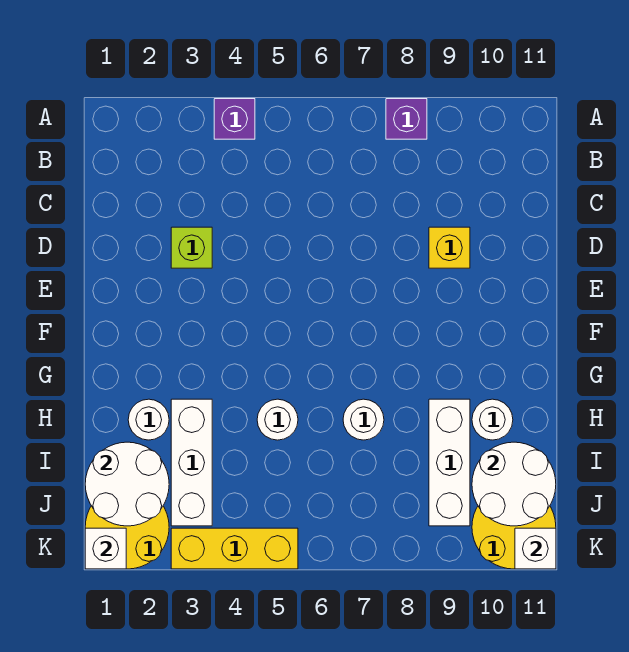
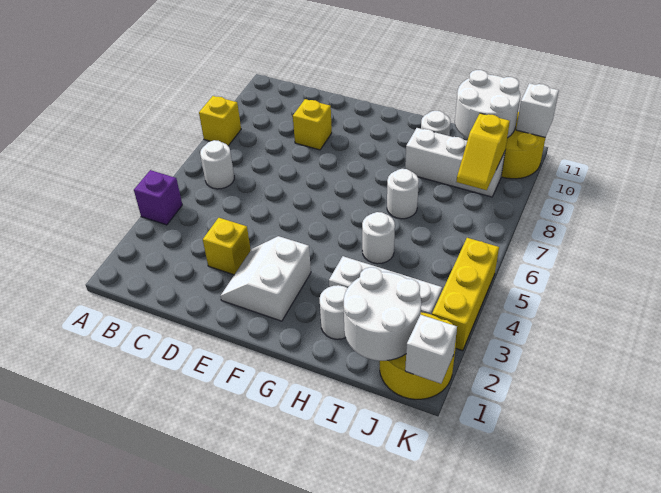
purple 1x1 brick [386,99,427,139] -> yellow 1x1 brick [199,96,241,146]
none -> white 1x1 round brick [200,140,234,189]
lime 1x1 brick [171,227,212,268] -> yellow 1x1 brick [203,218,251,275]
none -> white 2x2 slope [220,236,311,321]
none -> yellow 1x2 slope [456,113,510,190]

